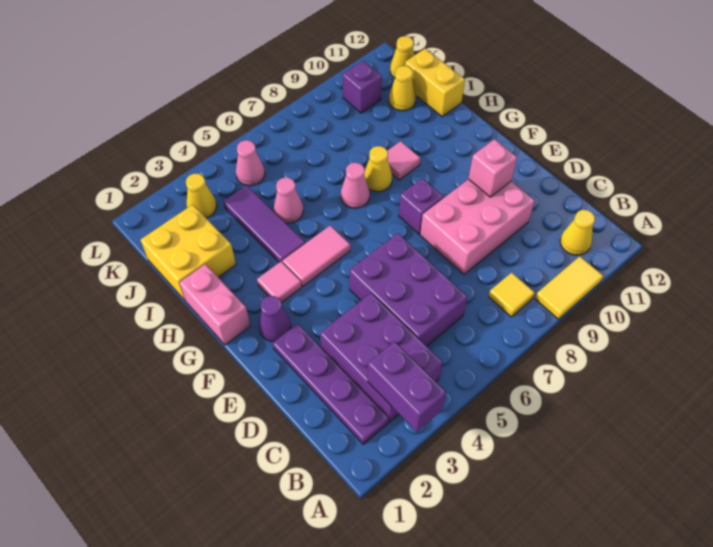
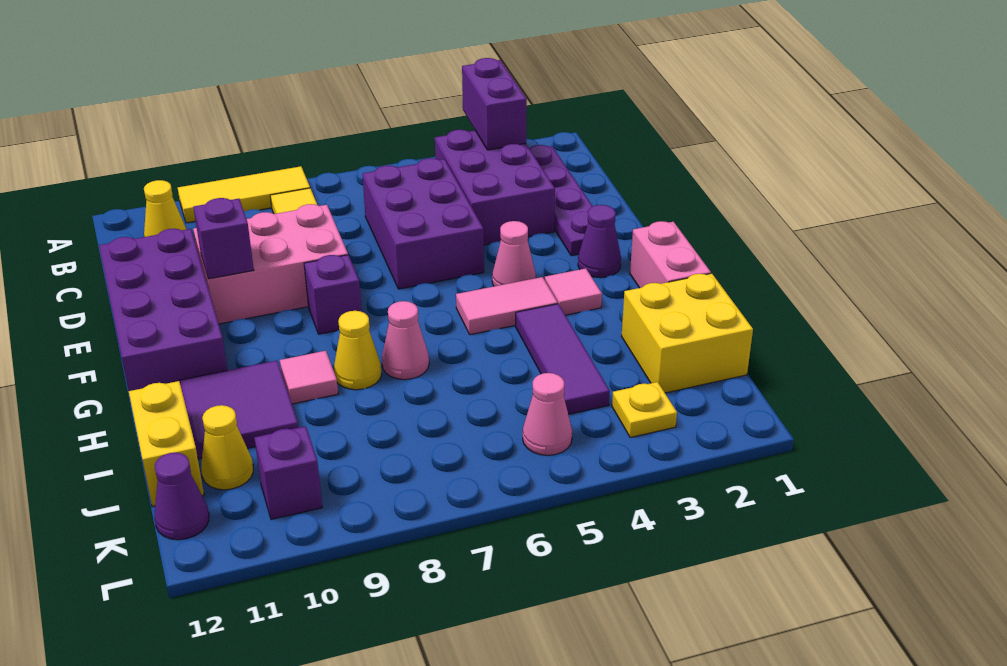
yellow 1x2 tile [535,256,603,319] -> yellow 1x3 tile [178,166,310,223]
none -> purple 2x4 brick [99,229,227,391]
pink 1x1 brick [469,139,517,197] -> purple 1x1 brick [193,198,254,279]
none -> purple 2x2 tile [180,361,298,459]
pink 1x1 cone [274,178,303,223] -> pink 1x1 cone moved to [492,221,536,286]
yellow 1x1 cone [186,174,217,218] -> yellow 1x1 plate [612,382,677,438]
yellow 1x1 cone [390,36,414,78] -> purple 1x1 cone [155,453,209,540]

